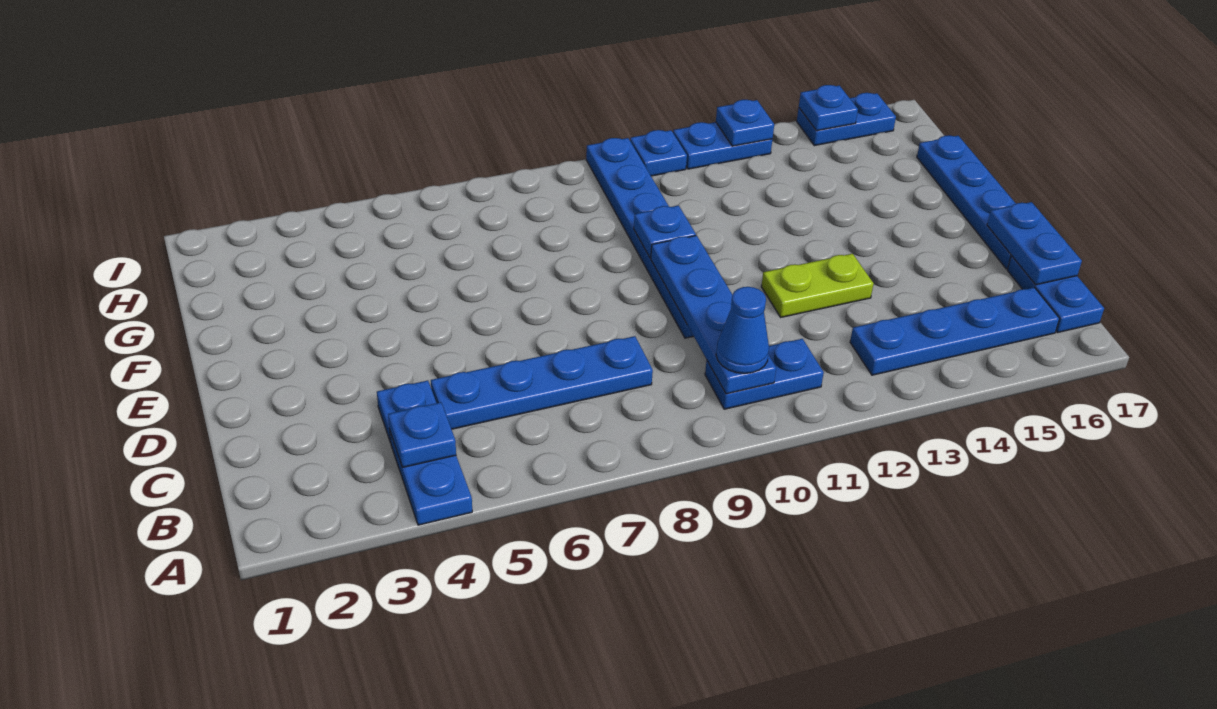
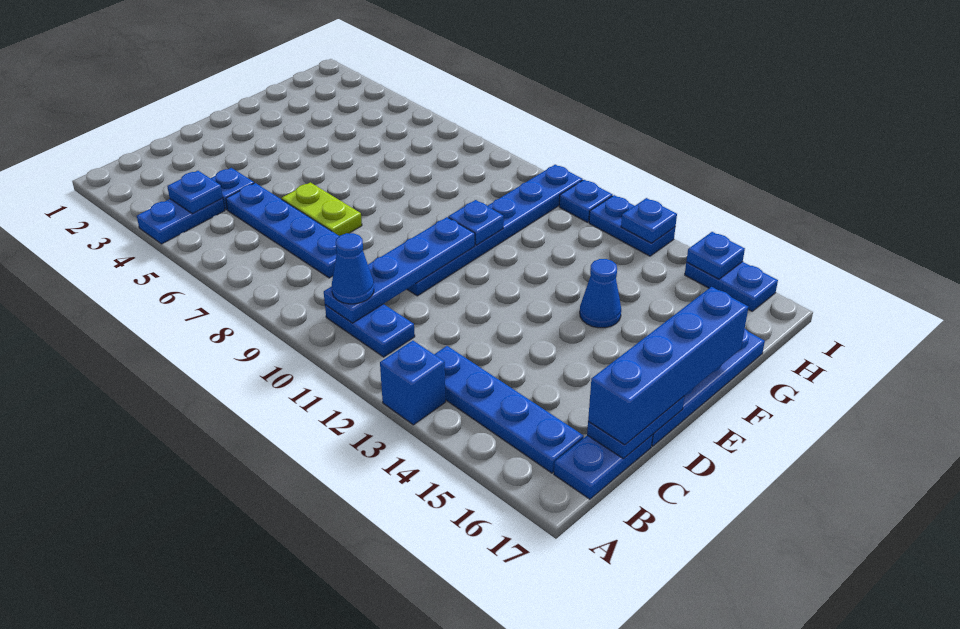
none -> blue 1x1 brick [380,341,446,425]
none -> blue 1x4 brick [588,287,748,445]
lime 1x2 plate [761,254,874,317] -> lime 1x2 plate moved to [282,182,362,236]
none -> blue 1x1 cone [580,259,621,328]

